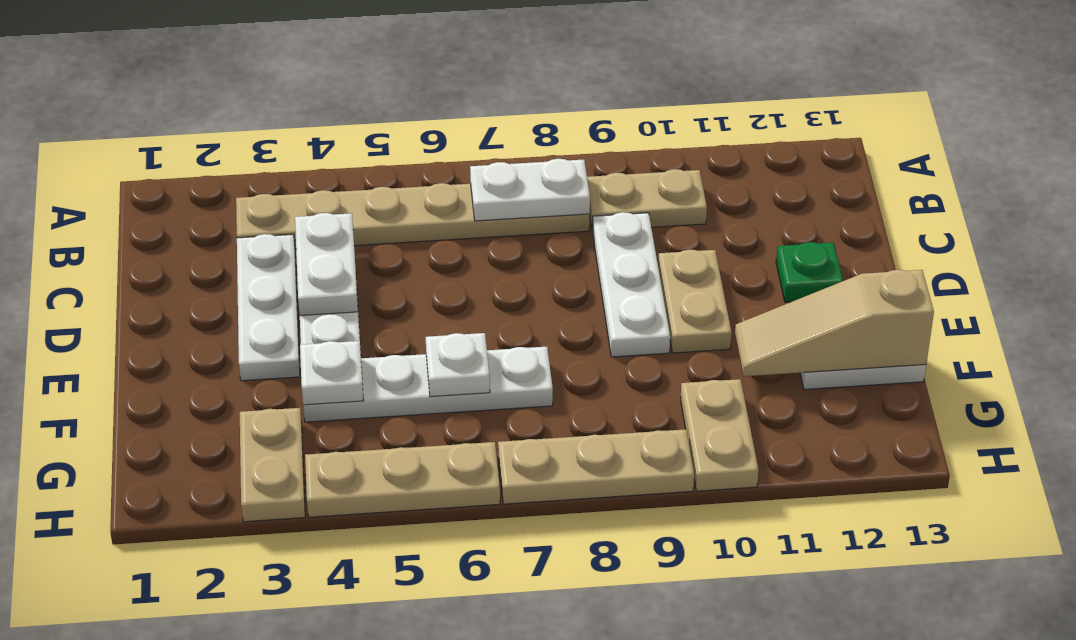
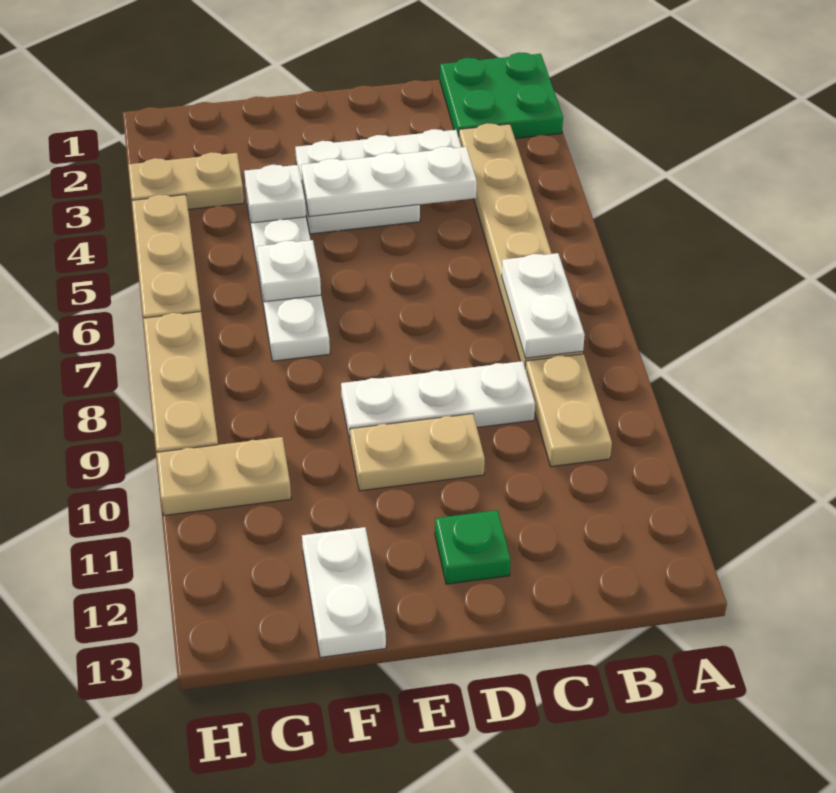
none -> green 2x2 plate [440,53,563,138]
white 1x2 plate [295,213,358,316] -> white 1x3 plate [301,147,477,217]
tan 1x3 slope [735,270,934,376] -> none

